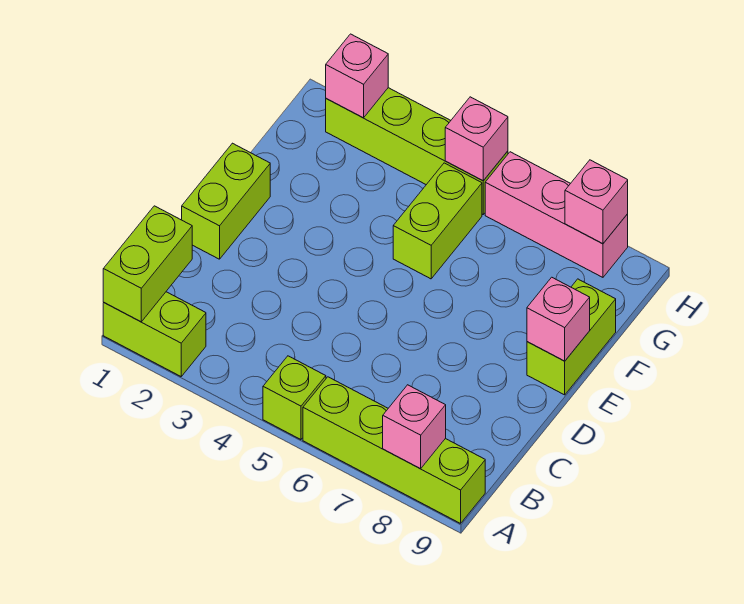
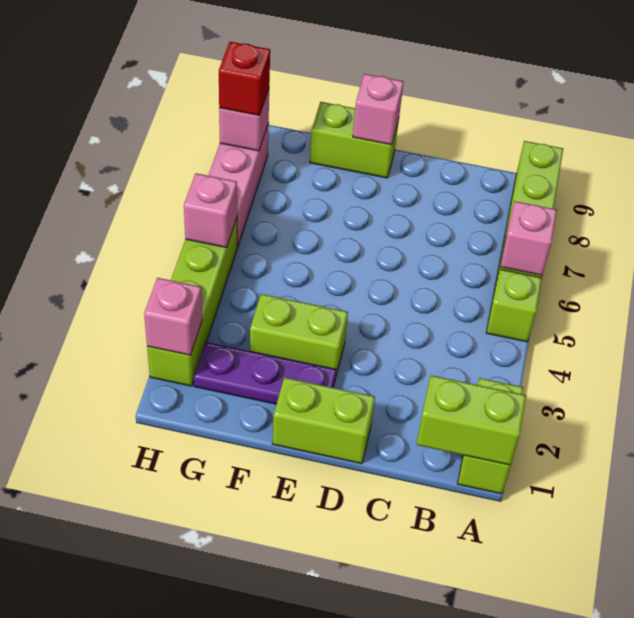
pink 1x1 brick [383,385,446,469] -> pink 1x1 brick moved to [500,201,557,275]
none -> purple 1x3 plate [194,342,336,404]
lime 1x2 brick [393,163,482,279] -> lime 1x2 brick moved to [250,294,348,375]
none -> red 1x1 brick [219,42,270,116]

